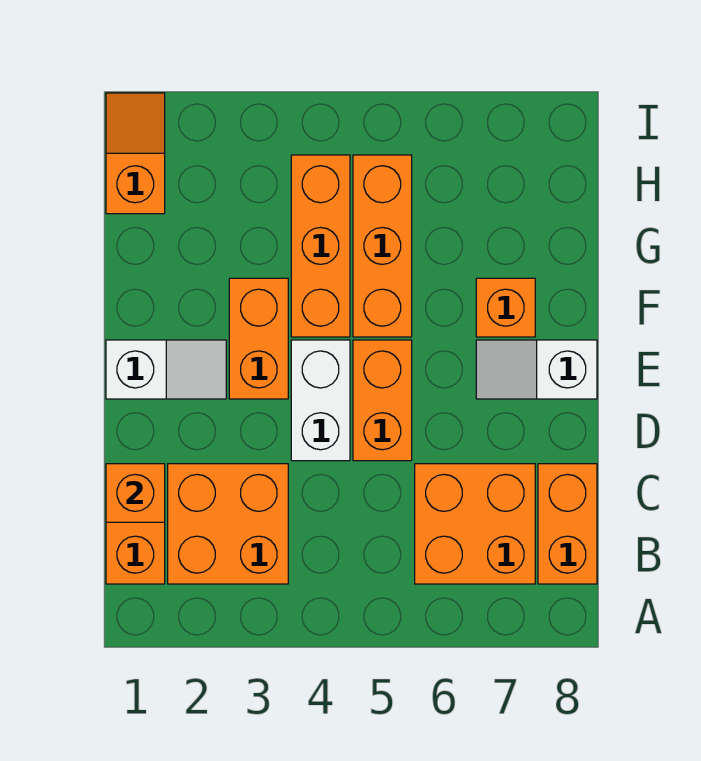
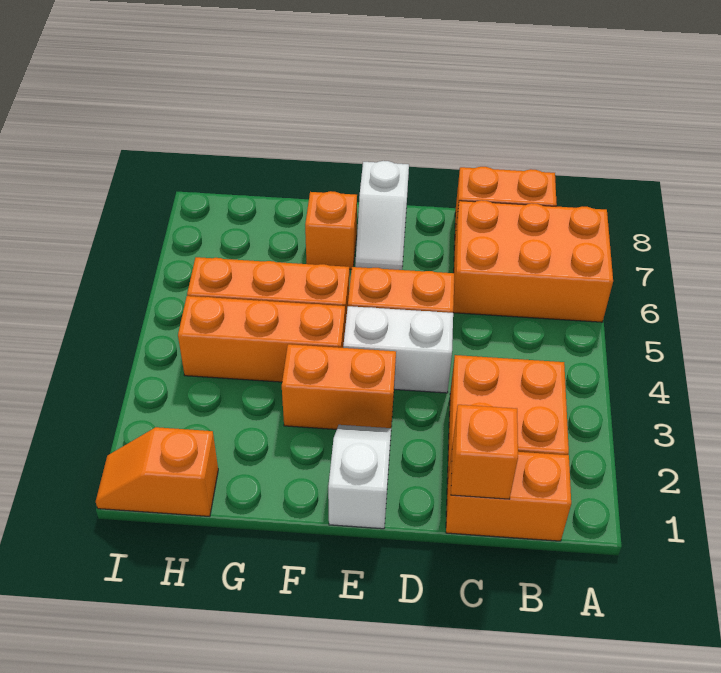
orange 2x2 brick [415,464,535,584] -> orange 2x3 brick [453,200,613,322]

